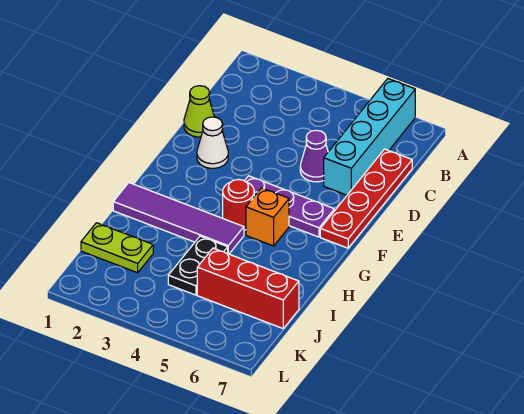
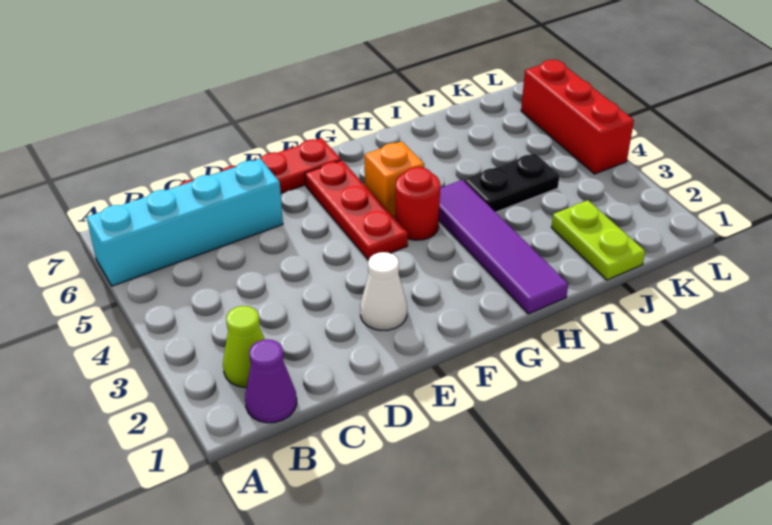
lime 1x1 cone [184,86,214,137] -> lime 1x1 cone moved to [223,306,265,387]
purple 1x1 cone [300,130,328,182] -> purple 1x1 cone moved to [245,339,297,423]
purple 1x3 plate [245,176,334,237] -> red 1x3 plate [305,160,408,260]
red 1x3 brick [197,248,299,328] -> red 1x3 brick moved to [521,60,634,174]

